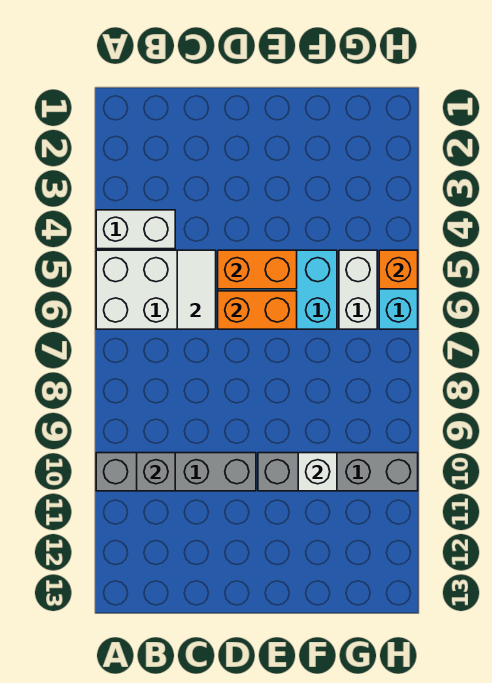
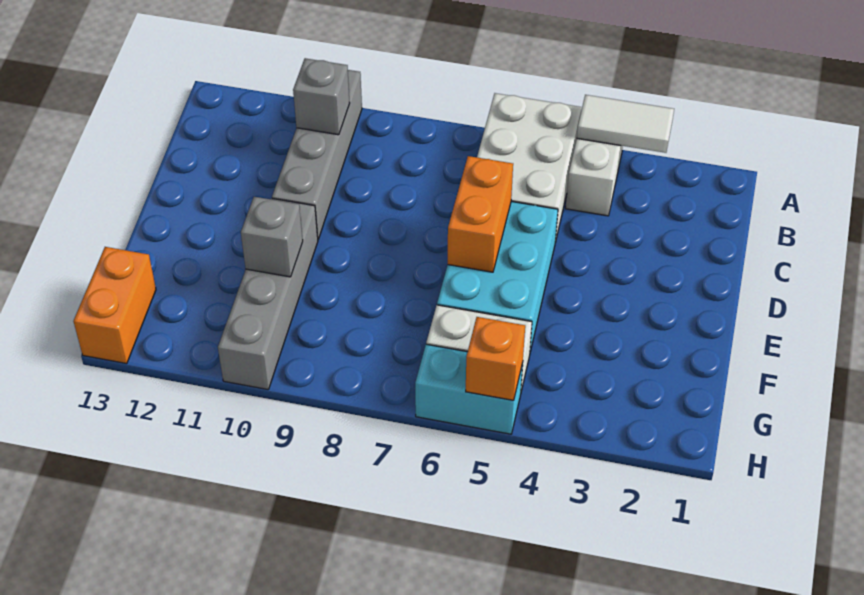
white 1x2 tile [177,250,216,329] -> white 1x2 tile moved to [577,95,674,153]
orange 1x2 brick [218,250,297,289] -> orange 1x2 brick moved to [73,247,156,364]
white 1x1 brick [298,453,337,491] -> grey 1x1 brick [241,197,303,277]

